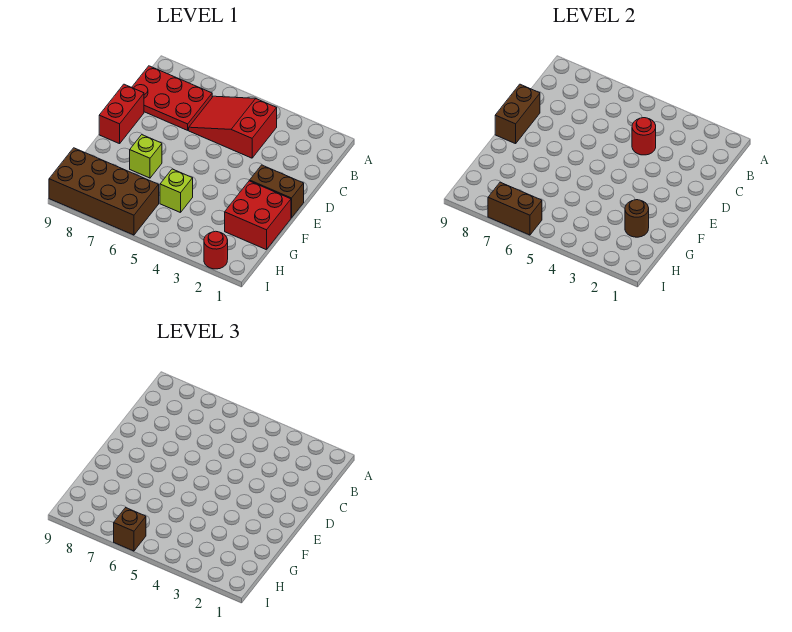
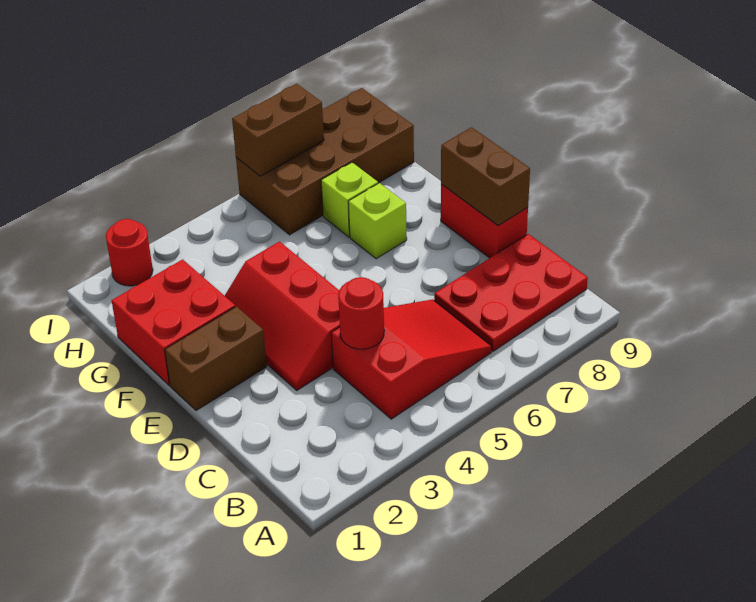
none -> red 2x3 slope [225,242,340,390]
brown 1x1 round brick [625,200,649,237] -> none
lime 1x1 brick [160,169,193,213] -> lime 1x1 brick moved to [321,162,378,237]
brown 1x1 brick [114,508,146,551] -> none

